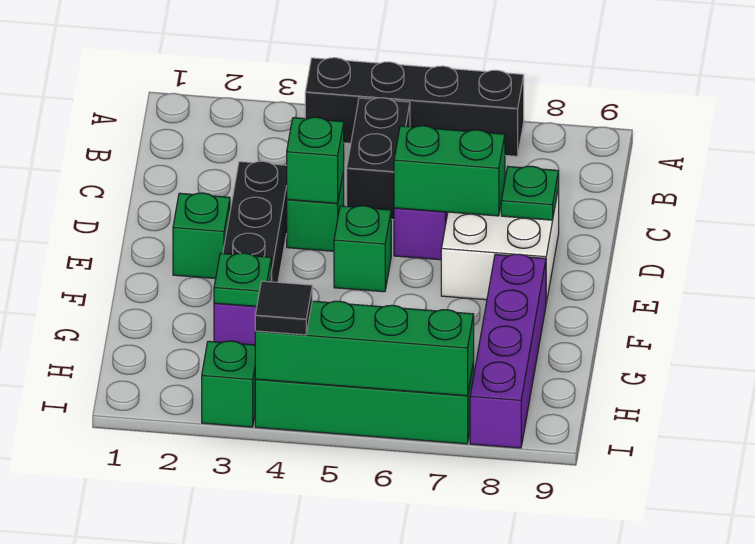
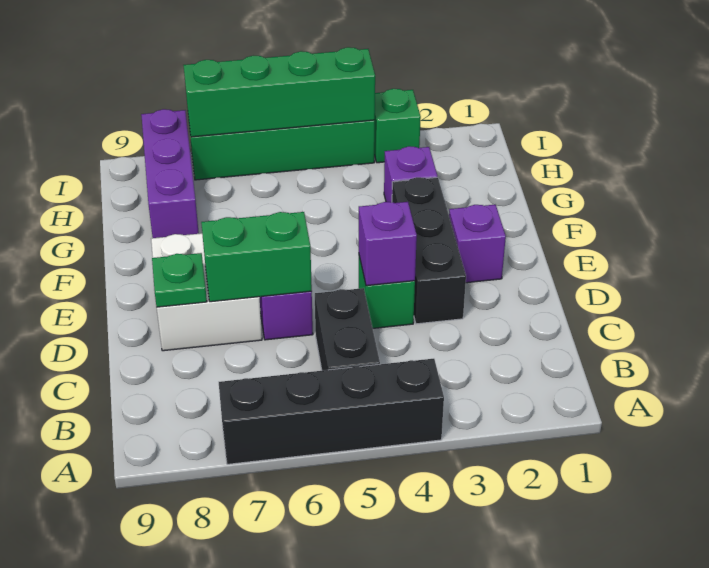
green 1x1 brick [287,117,344,203] -> purple 1x1 brick [359,202,417,286]
green 1x1 brick [173,193,230,279] -> purple 1x1 brick [449,205,506,283]
green 1x1 brick [334,206,391,292] -> none
purple 1x4 brick [470,254,546,448] -> purple 1x3 brick [141,109,199,238]
green 1x1 plate [214,253,271,306] -> none
black 1x1 tile [255,281,312,335] -> none

